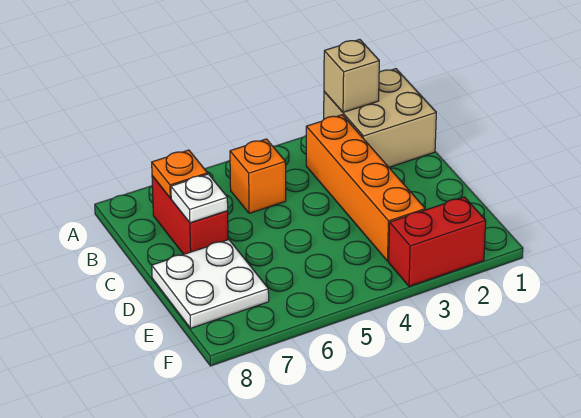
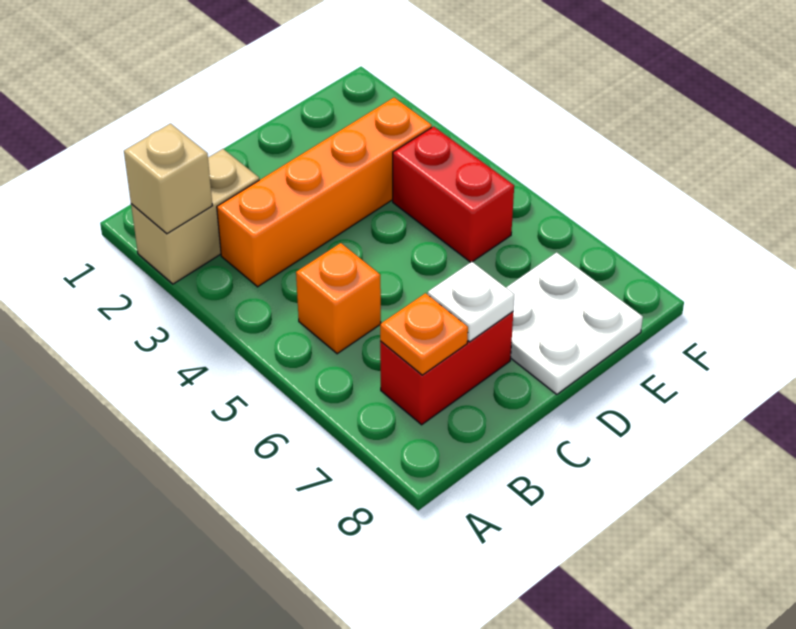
tan 2x2 brick [324,69,436,167] -> tan 1x2 brick [131,149,259,284]
red 1x2 brick [389,197,486,286] -> red 1x2 brick moved to [393,126,514,262]

